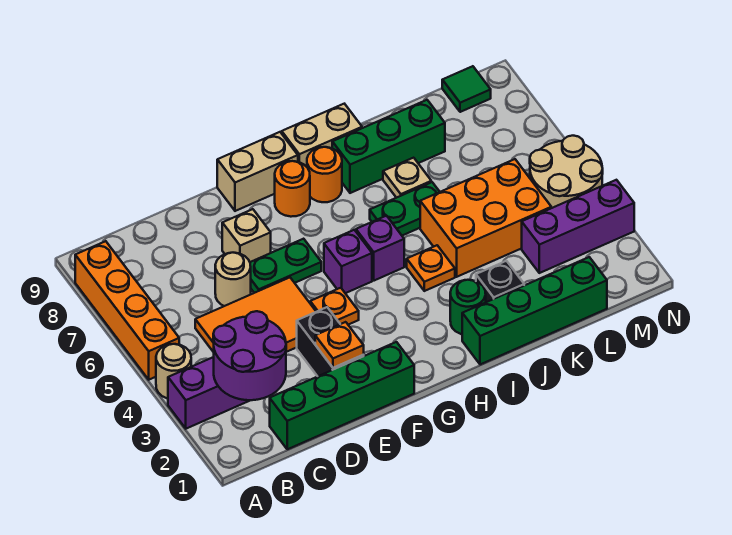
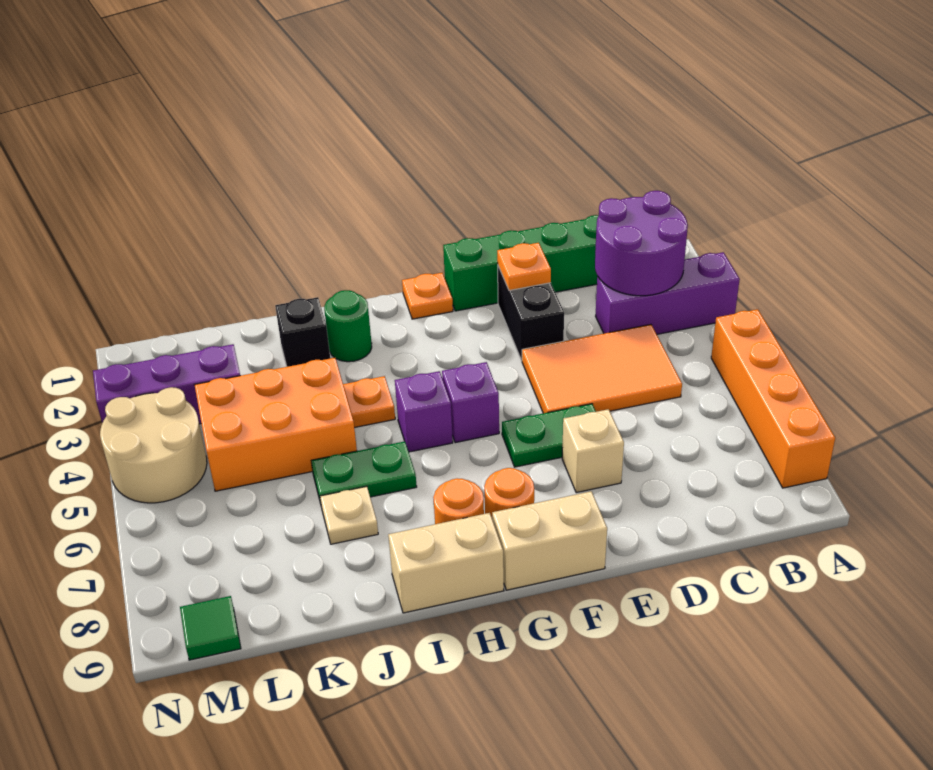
tan 1x1 round brick [156,344,191,399] -> none
tan 1x1 round brick [215,253,251,306] -> none
orange 1x1 plate [310,288,359,325] -> orange 1x1 plate moved to [402,273,453,319]
green 1x4 brick [462,257,607,365] -> none
green 1x3 brick [332,100,445,193] -> none

